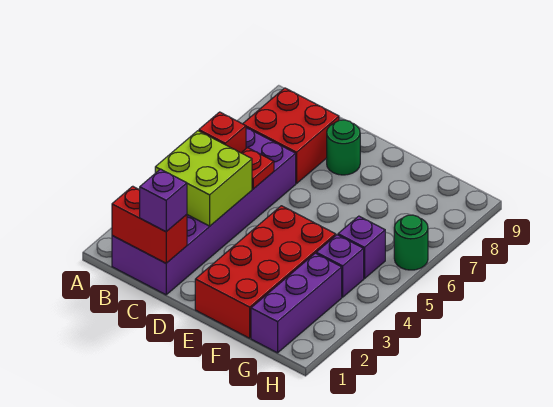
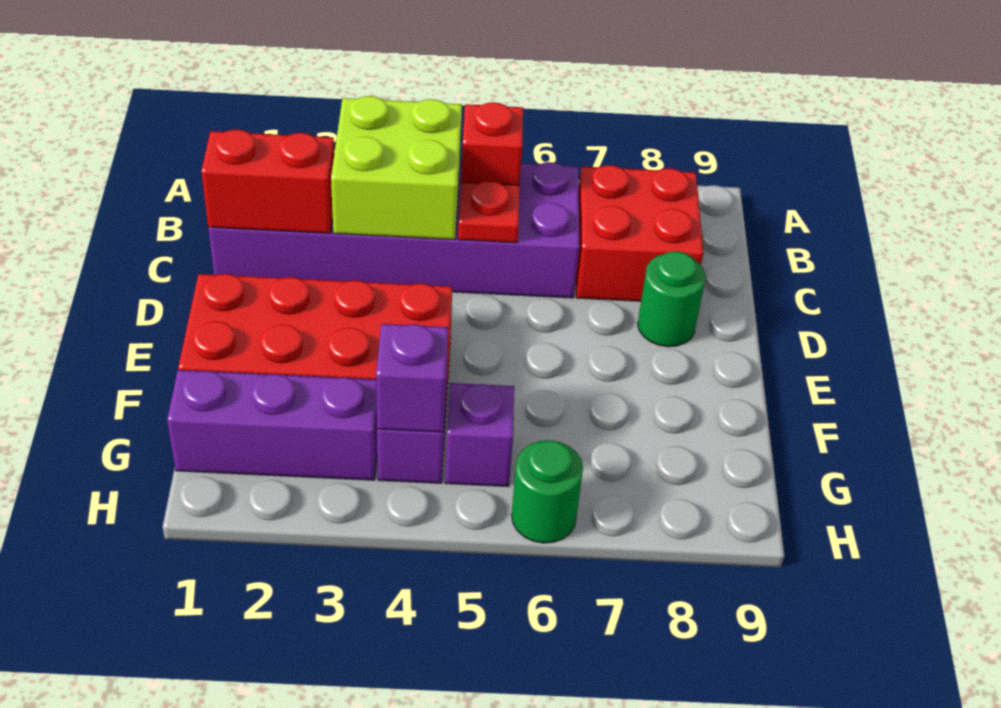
red 1x2 brick [112,186,187,263] -> red 1x2 brick turned to [201,130,334,233]
purple 1x1 brick [140,169,187,232] -> purple 1x1 brick moved to [376,324,448,432]

